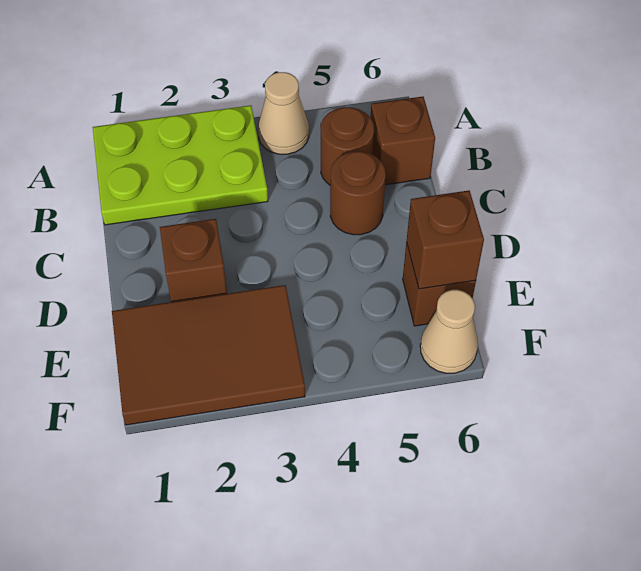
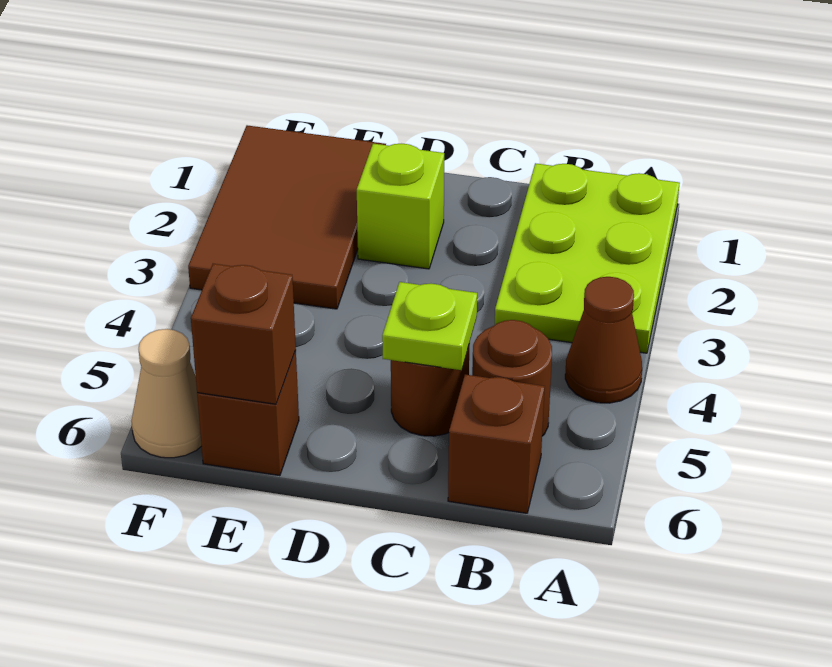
tan 1x1 cone [258,72,309,154] -> brown 1x1 cone [565,277,642,403]
none -> lime 1x1 plate [382,282,477,370]
brown 1x1 brick [160,219,227,302] -> lime 1x1 brick [357,144,444,269]

